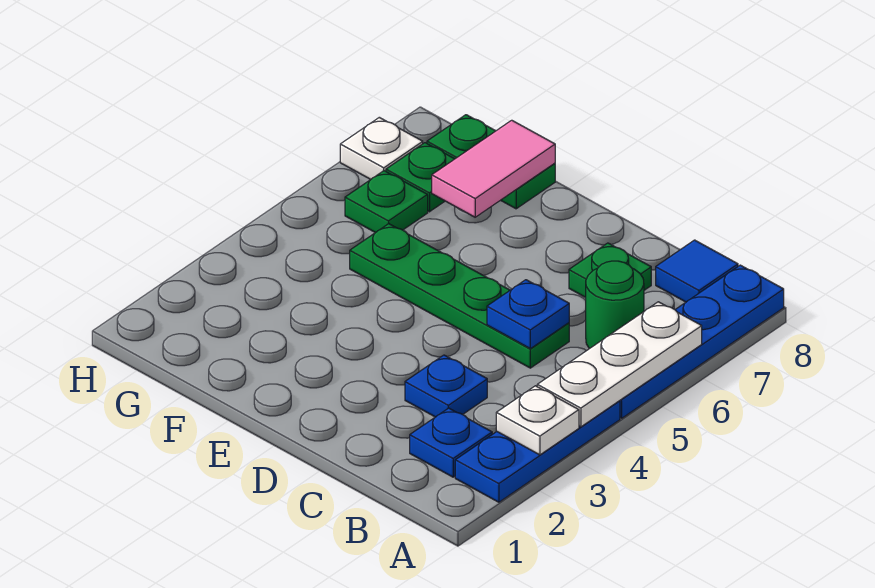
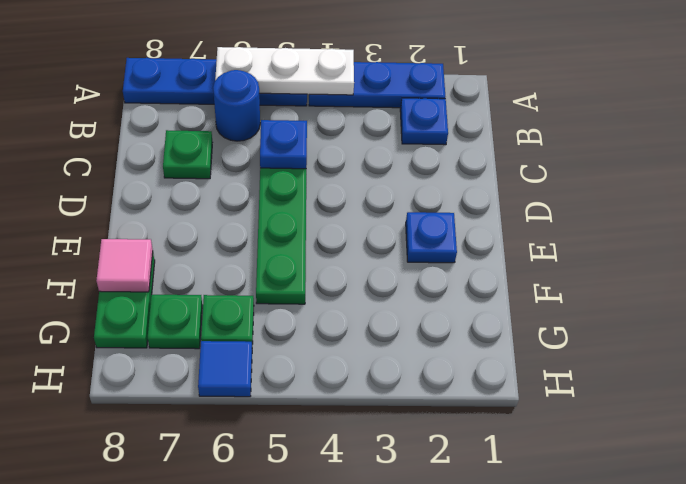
white 1x1 plate [496,386,579,455] -> none
green 1x1 round brick [586,261,644,349] -> blue 1x1 round brick [213,70,260,141]
blue 1x1 tile [656,240,738,302] -> blue 1x1 tile moved to [198,341,252,397]
blue 1x1 plate [405,355,487,417] -> blue 1x1 plate moved to [406,212,457,263]
pink 1x2 tile [432,120,555,217] -> pink 1x1 tile [96,239,153,292]
white 1x1 plate [340,117,423,179] -> none

